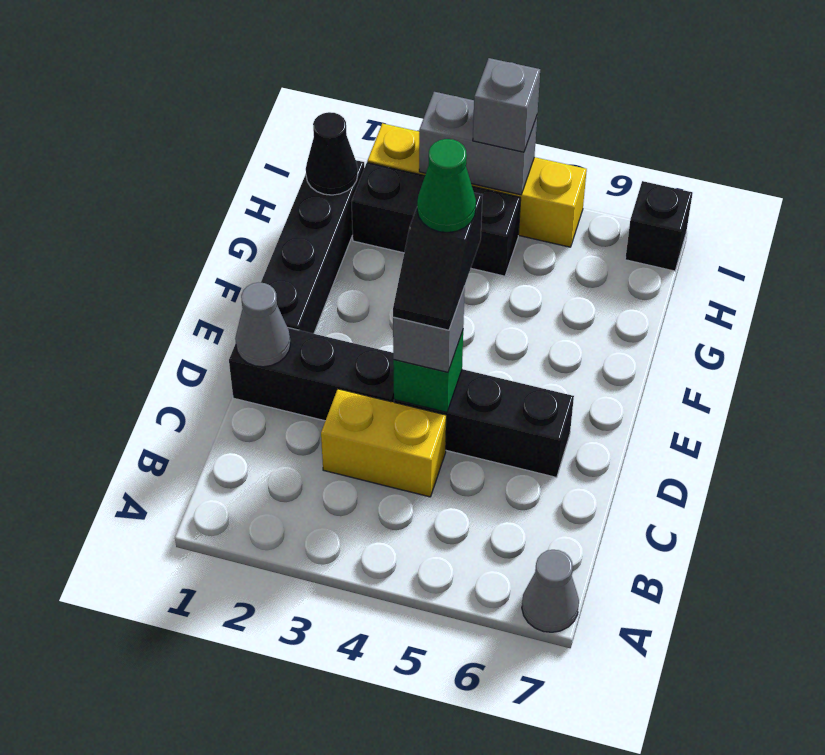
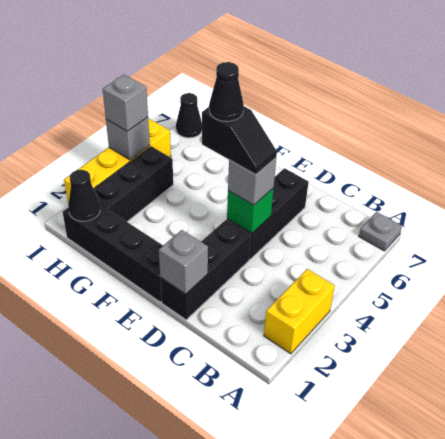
grey 1x1 cone [522,550,579,632] -> grey 1x1 plate [359,212,402,251]
yellow 1x2 brick [321,389,446,497] -> yellow 1x2 brick moved to [264,269,335,354]
grey 1x1 cone [235,283,291,367] -> grey 1x1 brick [159,230,208,294]
green 1x1 cone [417,139,476,233] -> black 1x1 cone [209,62,244,121]
grey 1x2 brick [419,92,537,195] -> grey 1x1 brick [106,117,150,160]
black 1x1 brick [625,181,692,271] -> black 1x1 cone [176,93,202,138]

